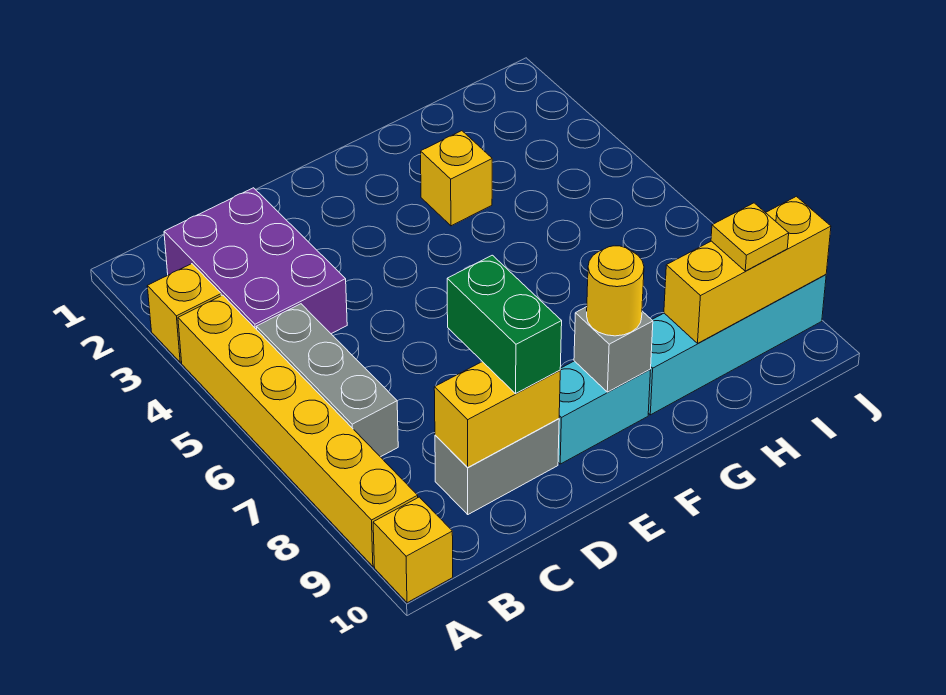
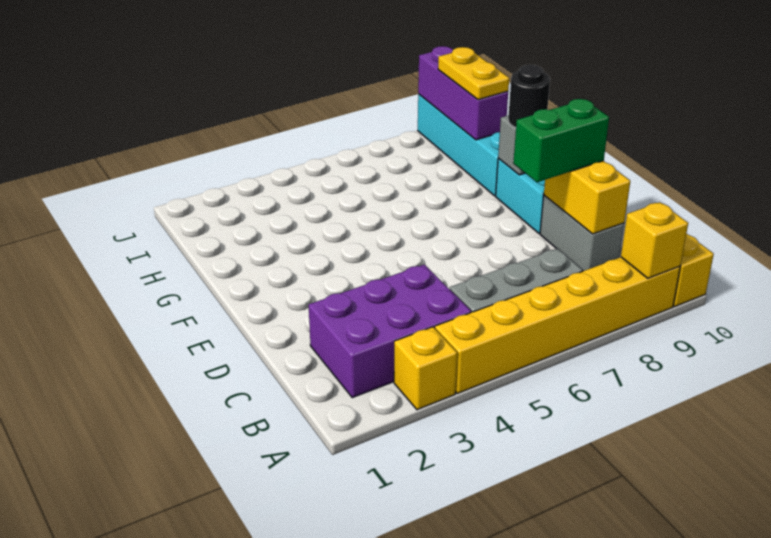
yellow 1x1 round brick [587,246,644,336] -> black 1x1 round brick [508,65,550,128]
yellow 1x1 brick [421,131,492,226] -> yellow 1x1 brick moved to [621,202,688,278]
yellow 1x3 brick [664,196,831,343] -> purple 1x3 brick [418,46,508,140]
yellow 1x1 plate [711,203,789,271] -> yellow 1x2 plate [438,47,509,100]

